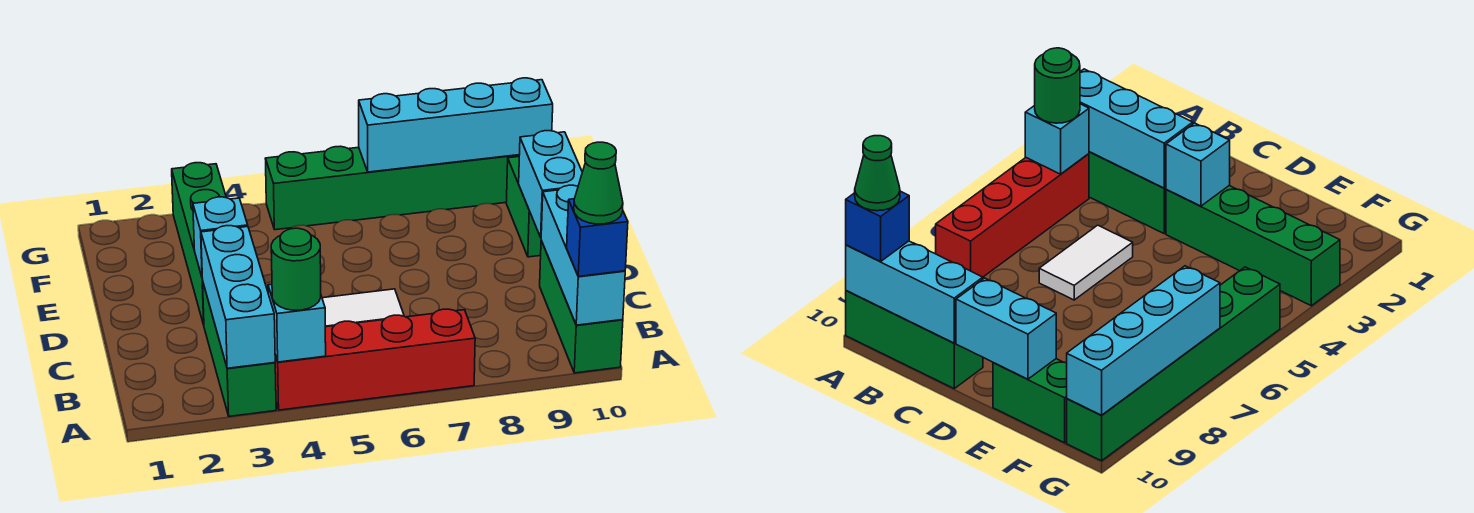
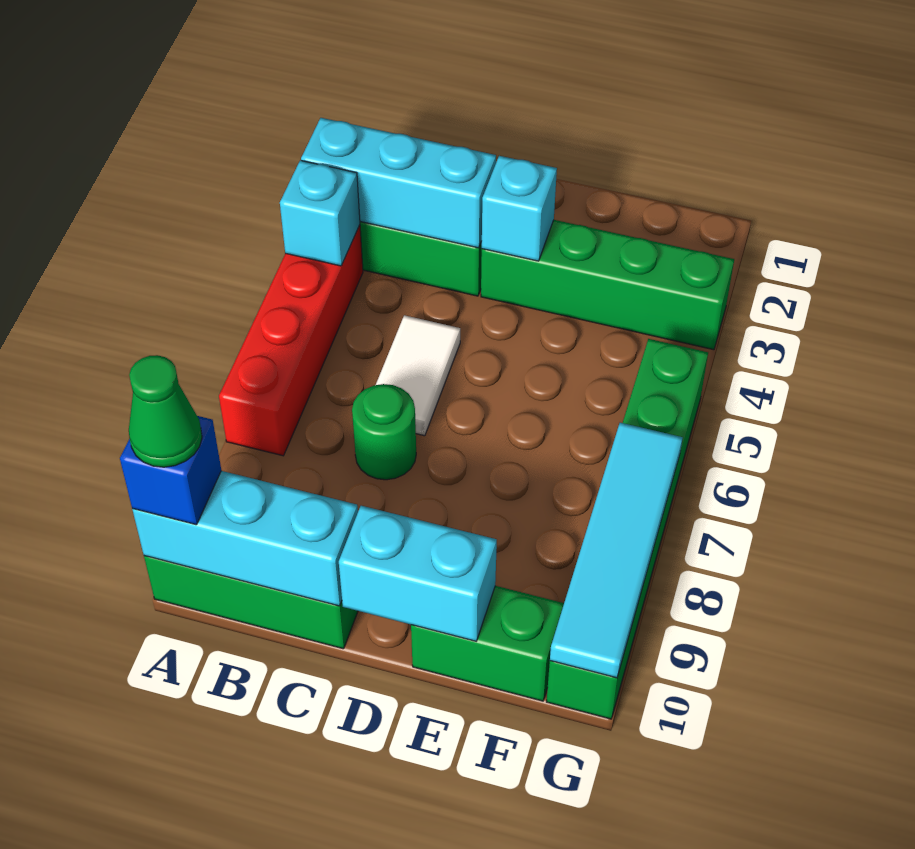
green 1x1 round brick [271,228,321,310] -> green 1x1 round brick moved to [352,384,416,480]
cyan 1x4 brick [359,78,553,172] -> cyan 1x4 tile [550,423,683,678]

